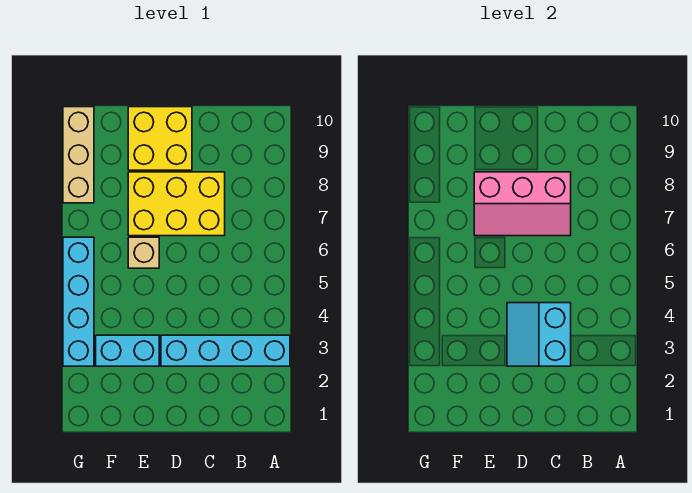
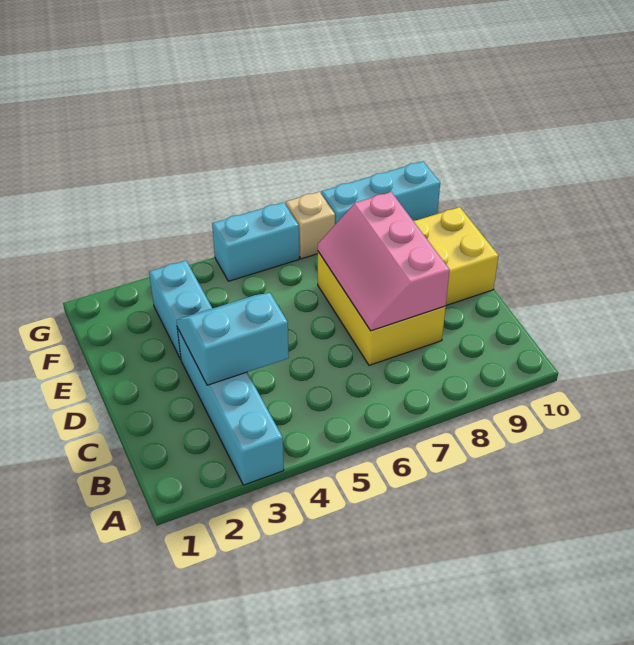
tan 1x1 brick [128,237,159,268] -> tan 1x1 brick moved to [286,192,335,259]
cyan 1x4 brick [63,237,94,366] -> cyan 1x2 brick [212,202,299,281]
tan 1x3 brick [63,107,94,203] -> cyan 1x3 brick [321,161,440,224]

